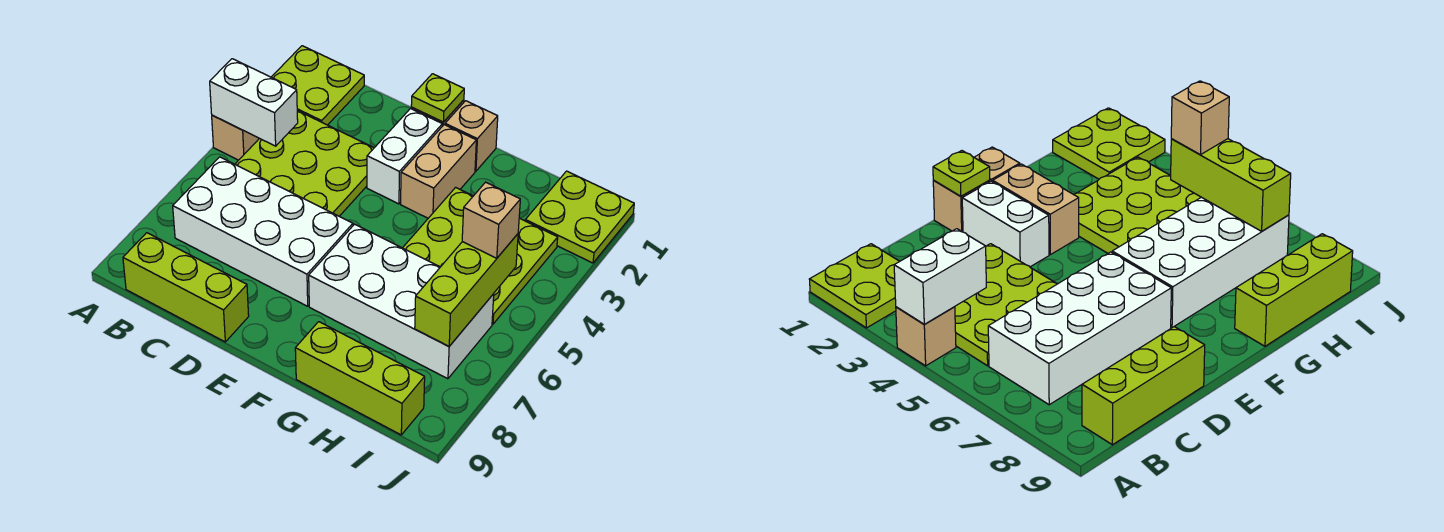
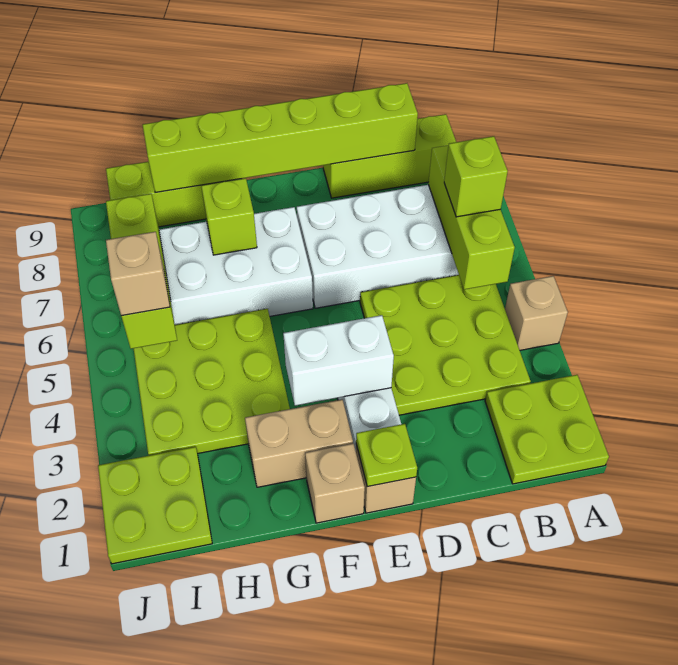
white 1x2 brick [210,59,298,146] -> white 1x2 brick moved to [283,315,394,406]
none -> lime 1x3 brick [428,145,515,289]
none -> lime 1x1 brick [444,136,508,217]
none -> lime 1x6 brick [143,83,418,192]
tan 1x2 brick [401,125,476,218] -> tan 1x2 brick turned to [245,399,353,487]
none -> lime 1x1 brick [201,178,257,255]

